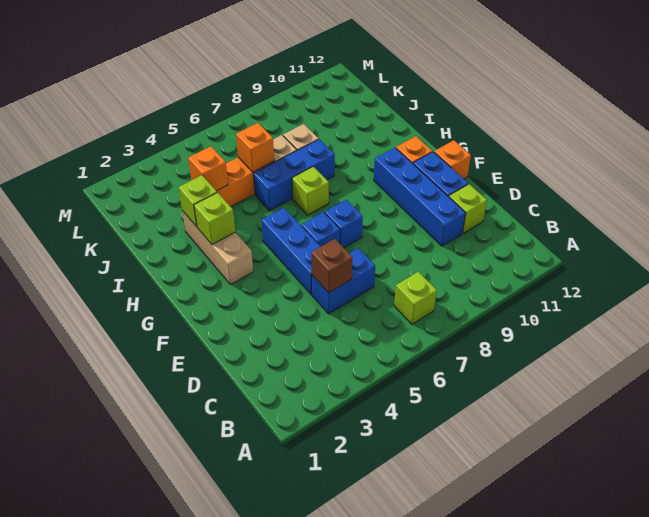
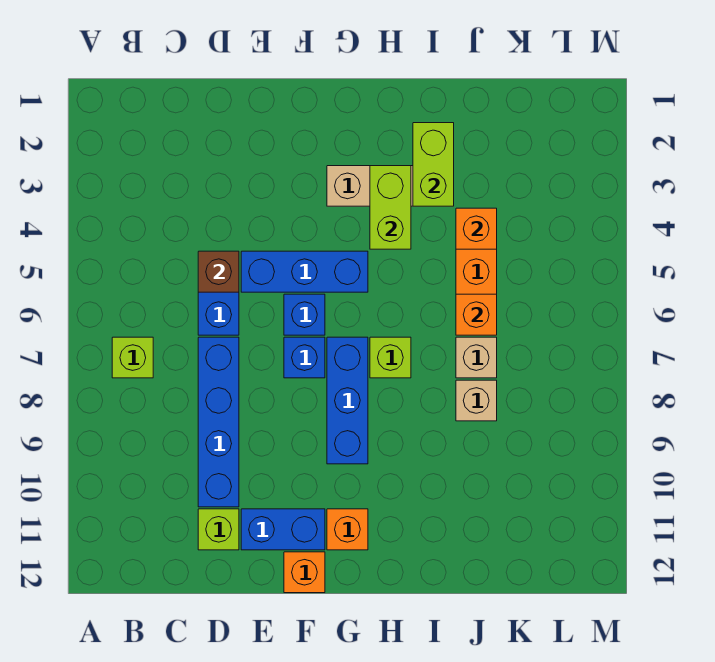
blue 1x4 brick [374,148,465,246] -> blue 1x4 brick turned to [198,337,239,507]
lime 1x1 brick [194,193,235,244] -> lime 1x2 brick [370,166,411,249]
lime 1x1 brick [178,175,217,227] -> lime 1x2 brick [413,123,454,206]
blue 1x3 brick [253,139,335,211] -> blue 1x3 brick moved to [327,337,368,464]

